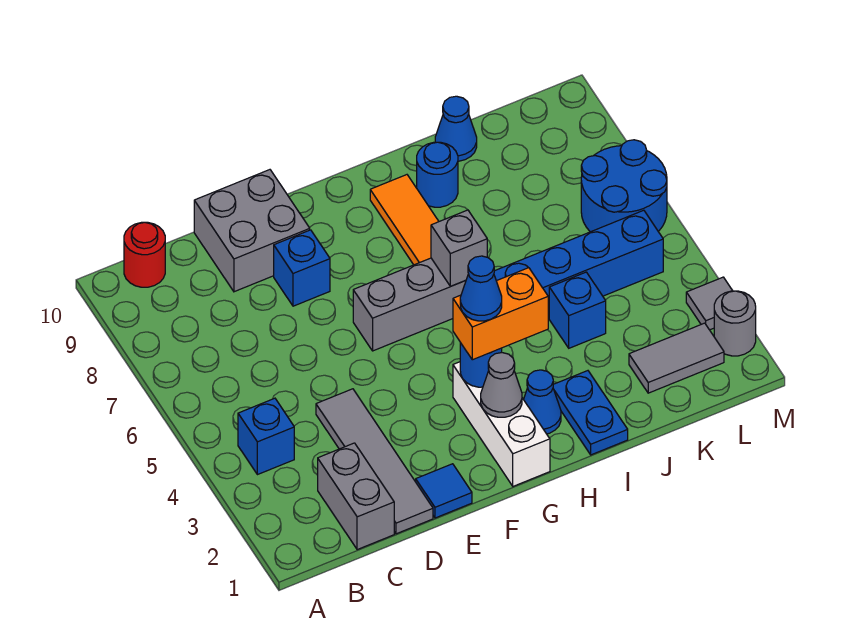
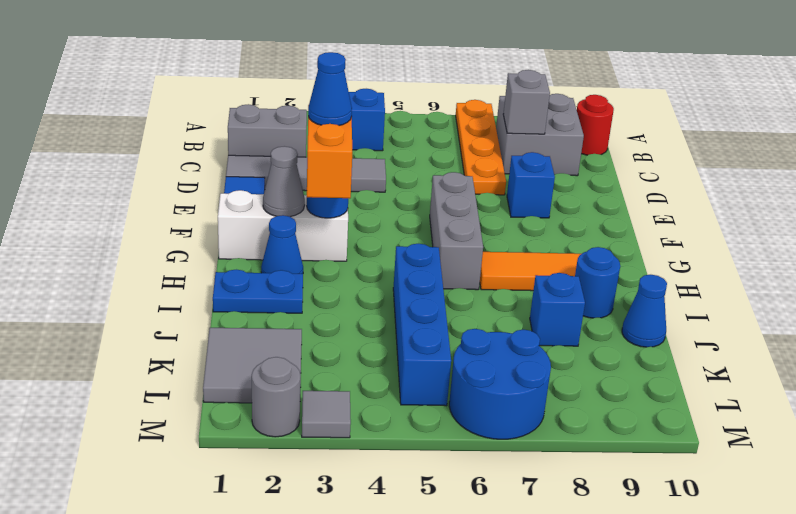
none -> orange 1x4 plate [456,100,506,195]
grey 2x2 brick [194,170,310,292] -> grey 2x2 brick moved to [496,94,584,176]
grey 1x1 brick [431,210,487,286] -> grey 1x1 brick moved to [503,70,550,134]
blue 1x1 brick [549,272,606,348] -> blue 1x1 brick moved to [530,273,585,346]
grey 1x2 tile [629,323,724,393] -> grey 2x2 tile [203,328,302,403]

